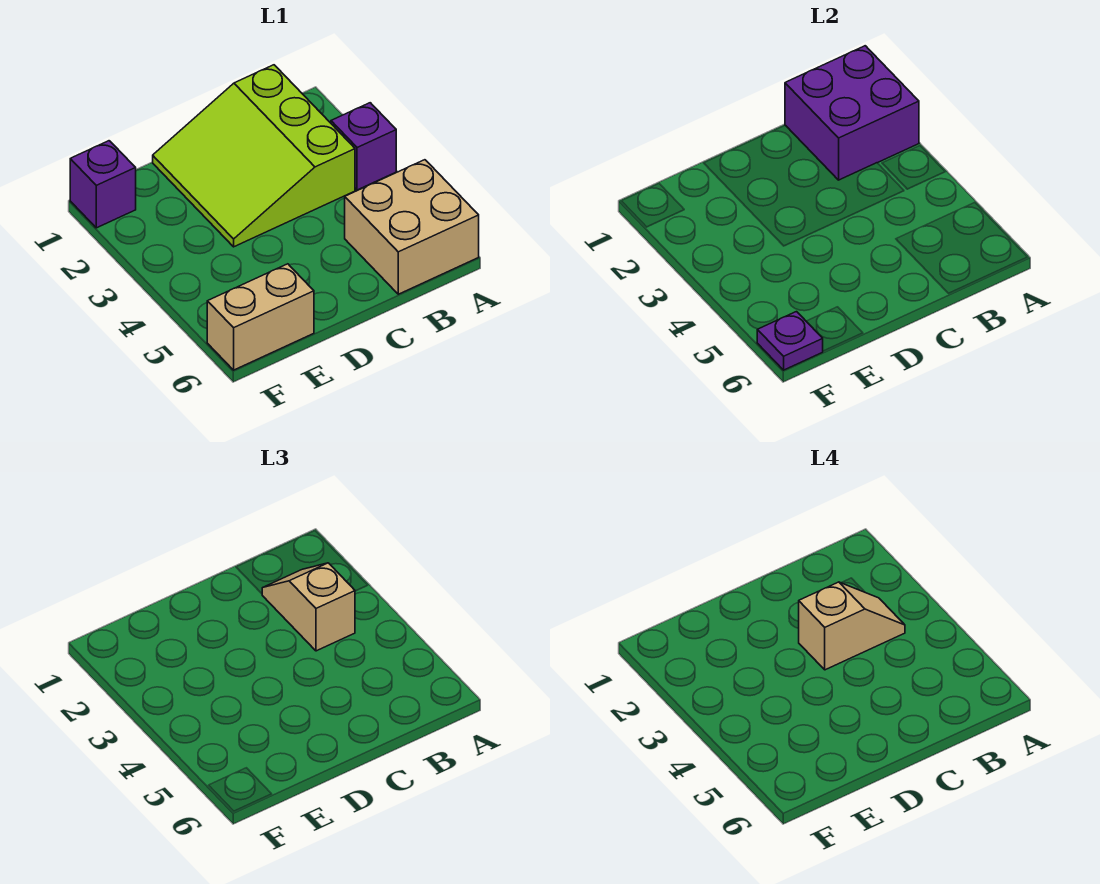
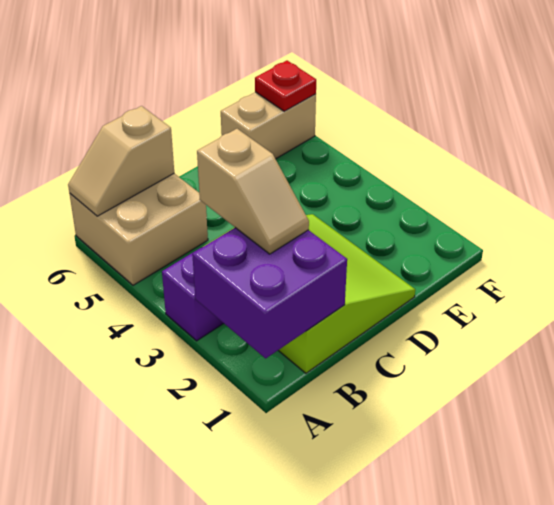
tan 1x2 slope [799,582,905,670] -> tan 1x2 slope moved to [68,106,174,216]
purple 1x1 brick [70,141,136,228] -> none
purple 1x1 plate [757,312,823,370] -> red 1x1 plate [255,61,316,111]

